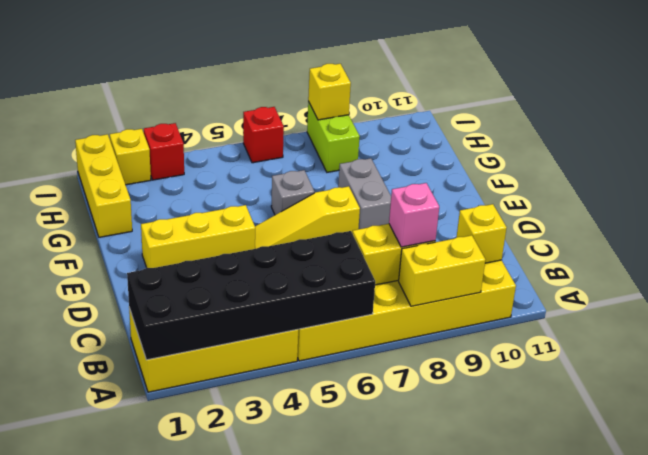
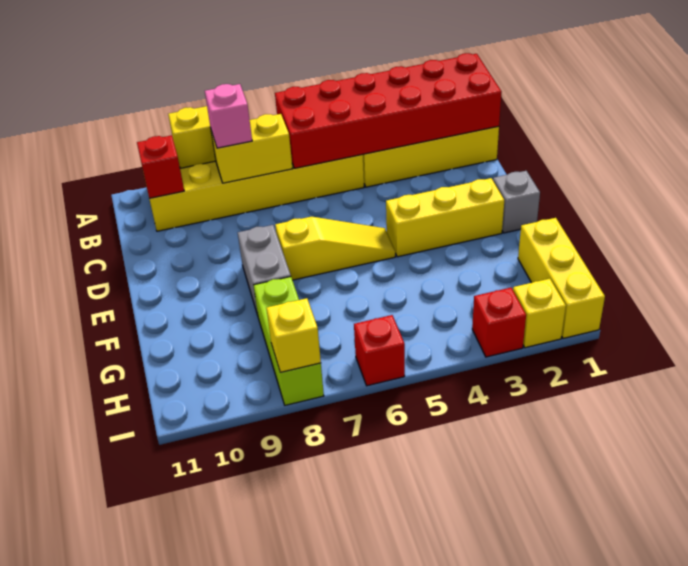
black 2x6 brick [127,231,375,360] -> red 2x6 brick [275,53,502,168]
yellow 1x1 brick [456,204,507,263] -> red 1x1 brick [137,135,184,198]
grey 1x1 brick [271,170,315,215] -> grey 1x1 brick moved to [493,171,540,233]
lime 1x2 brick [307,102,360,172] -> lime 1x3 brick [254,277,324,405]

